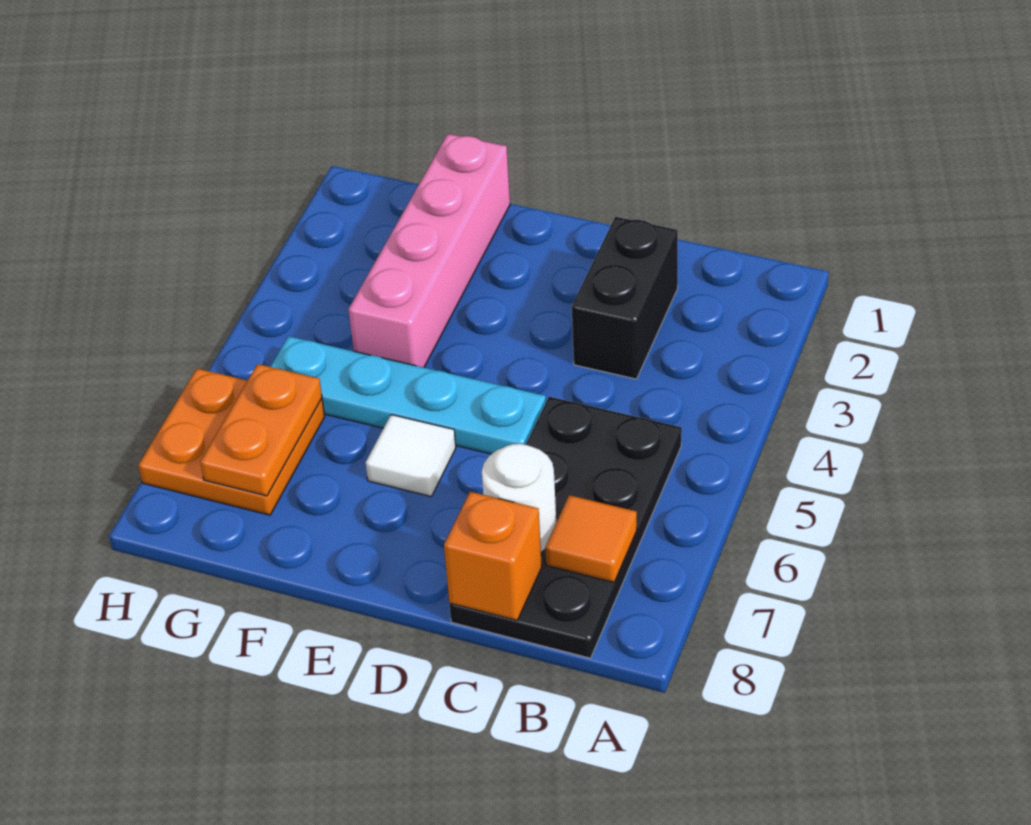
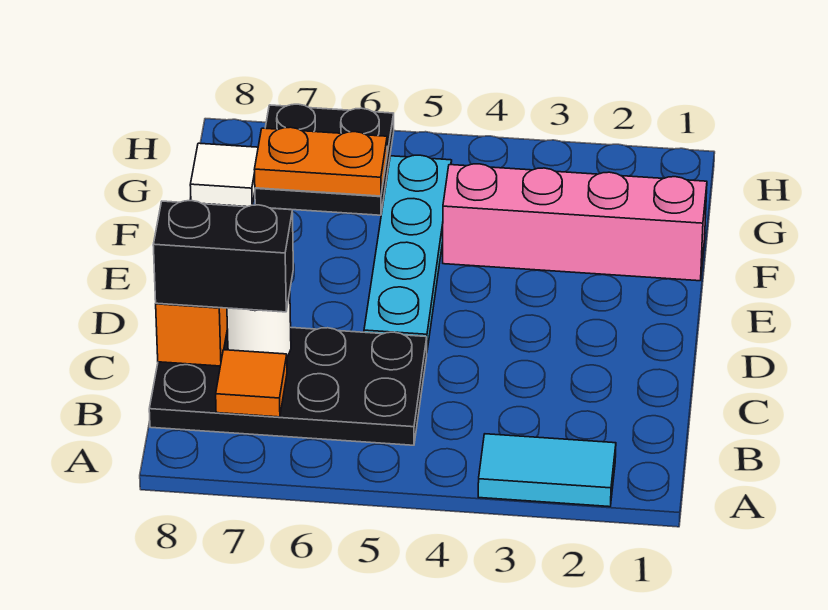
none -> cyan 1x2 tile [478,434,616,507]
black 1x2 brick [572,217,678,379] -> black 1x2 brick moved to [153,201,293,312]
white 1x1 tile [366,415,456,496] -> white 1x1 tile moved to [190,143,258,207]
orange 2x2 plate [138,369,325,515] -> black 2x2 plate [255,104,394,215]

